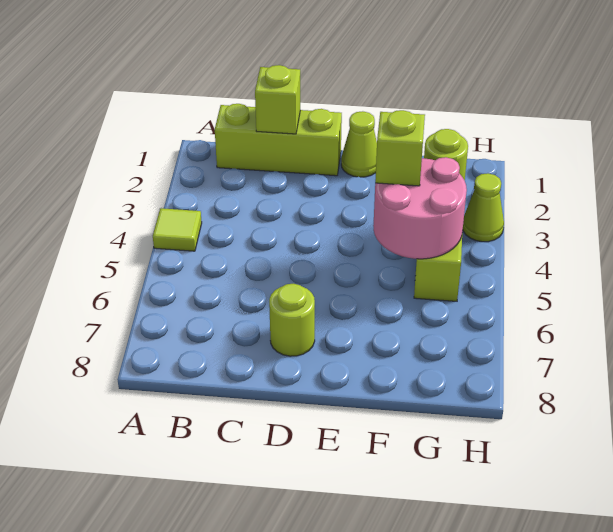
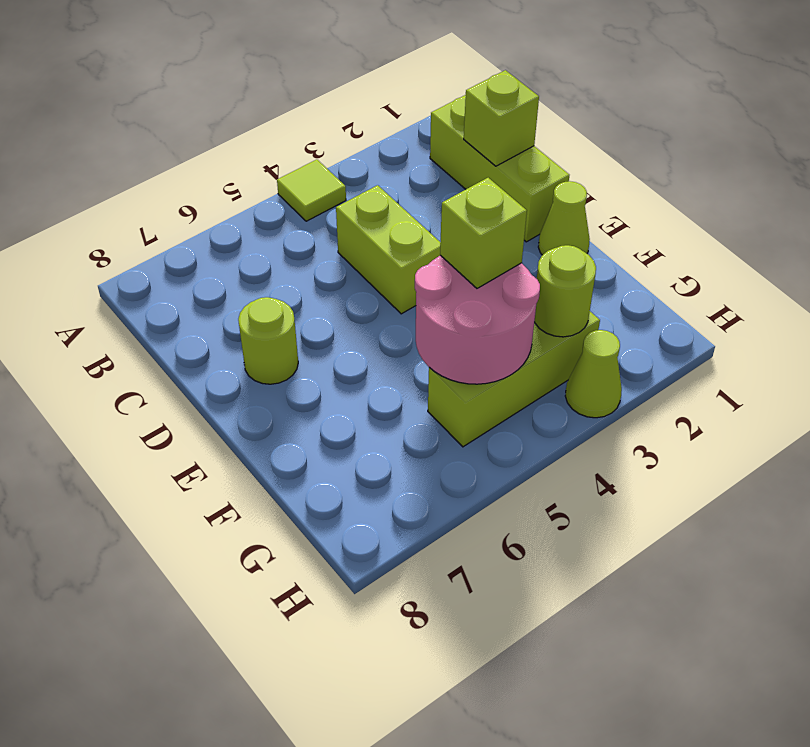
none -> lime 1x2 brick [336,185,441,314]

